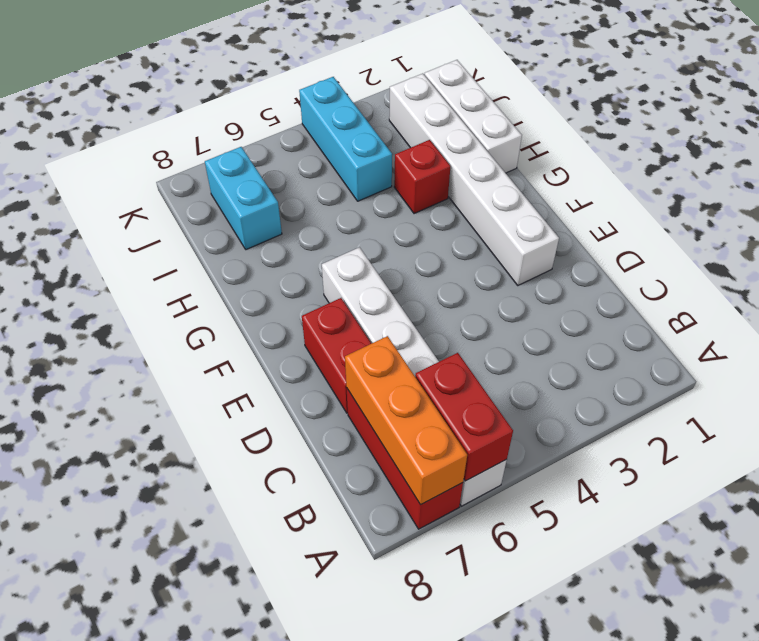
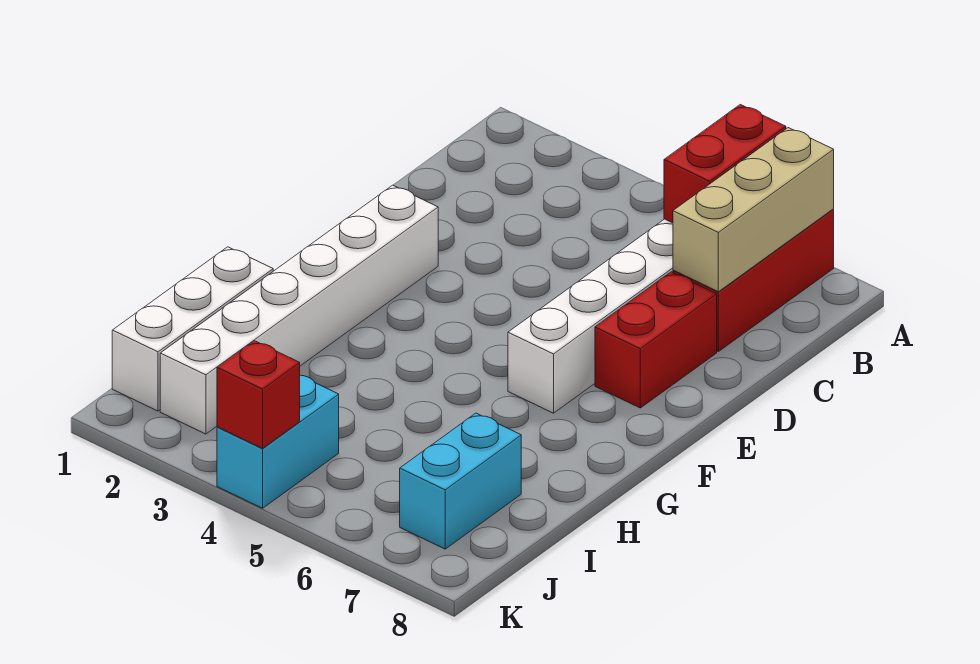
orange 1x3 brick [345,336,467,505] -> tan 1x3 brick [673,128,834,292]
red 1x1 brick [394,140,450,214] -> red 1x1 brick moved to [217,341,300,448]
cyan 1x3 brick [299,77,392,201] -> cyan 1x2 brick [217,375,339,508]

